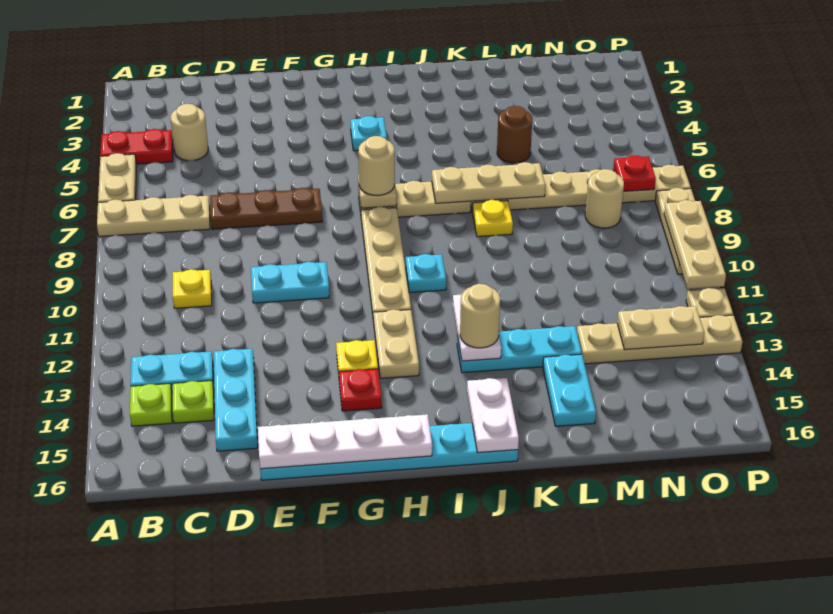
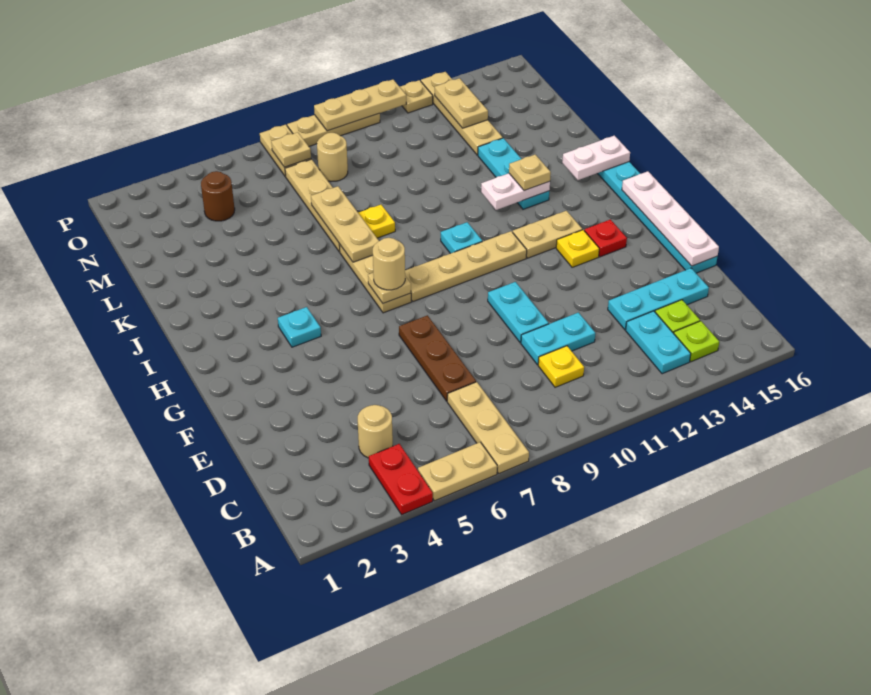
tan 1x1 round brick [460,284,500,348] -> tan 1x1 plate [509,155,551,191]
brown 1x1 round brick [497,106,532,163] -> brown 1x1 round brick moved to [201,171,235,221]
cyan 1x2 plate [543,354,596,426] -> cyan 1x2 plate moved to [521,313,595,365]
red 1x1 plate [613,155,656,191] -> tan 1x1 plate [271,132,311,167]

